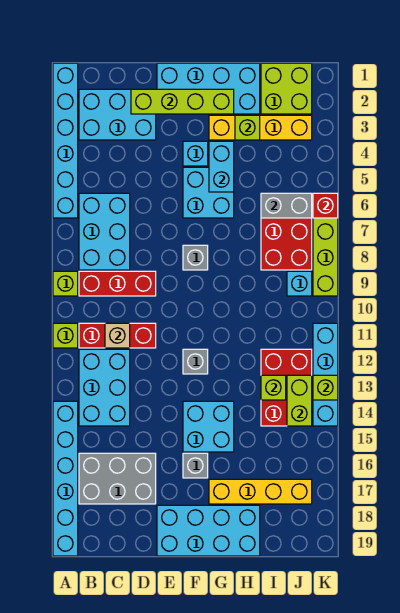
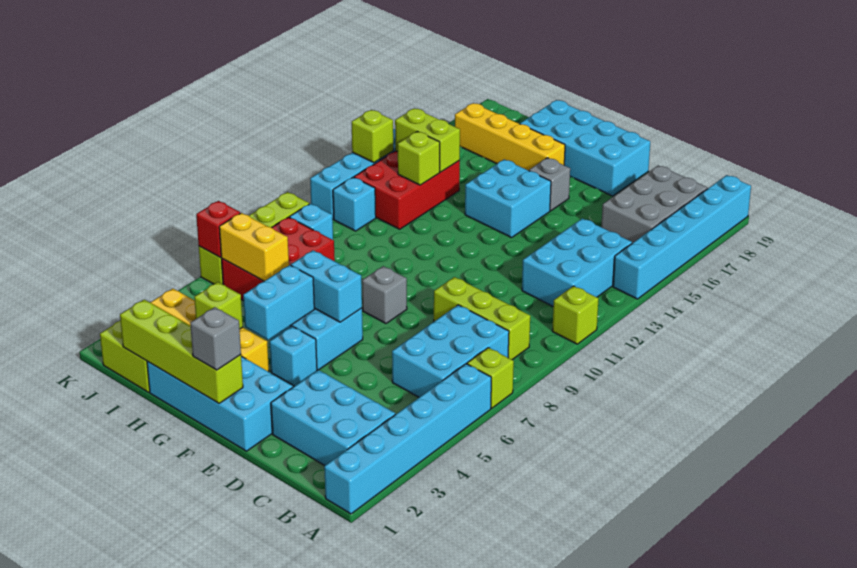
lime 1x1 brick [53,271,78,296] -> lime 1x1 brick moved to [467,348,514,408]
red 1x3 brick [79,271,156,296] -> lime 1x3 brick [434,277,530,360]
red 1x3 brick [79,323,156,348] -> none
grey 2x3 brick [79,453,156,504] -> grey 2x3 brick turned to [601,166,707,243]
tan 1x1 brick [105,323,130,348] -> none
lime 1x4 brick [131,89,234,114] -> lime 1x4 brick moved to [120,300,243,403]
none -> cyan 1x2 brick [291,250,362,322]
grey 1x1 brick [183,349,208,374] -> grey 1x1 brick moved to [190,307,241,370]
grey 1x2 brick [261,193,312,218] -> yellow 1x2 brick [219,213,289,281]
none -> cyan 1x1 brick [333,177,376,231]
lime 1x2 brick [287,375,312,426] -> lime 1x2 brick turned to [395,108,460,172]

